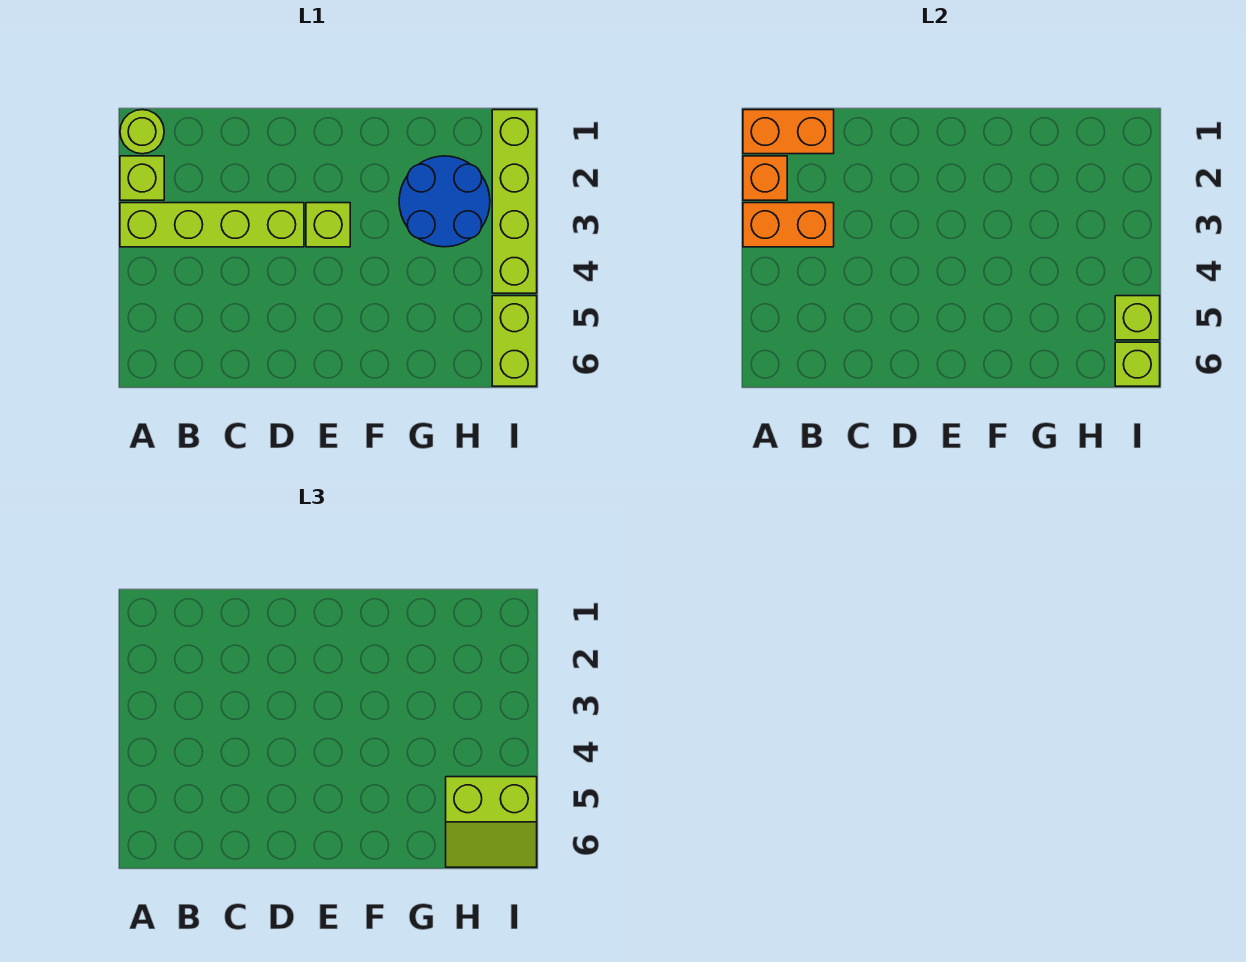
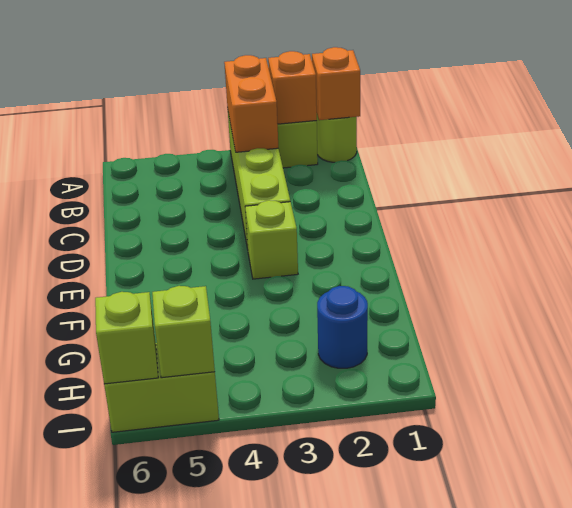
orange 1x2 brick [743,110,834,154] -> orange 1x1 brick [312,47,360,120]
blue 2x2 round brick [399,156,490,247] -> blue 1x1 round brick [317,286,368,368]
lime 2x2 slope [446,777,537,867] -> none
lime 1x4 brick [492,110,537,293] -> none

